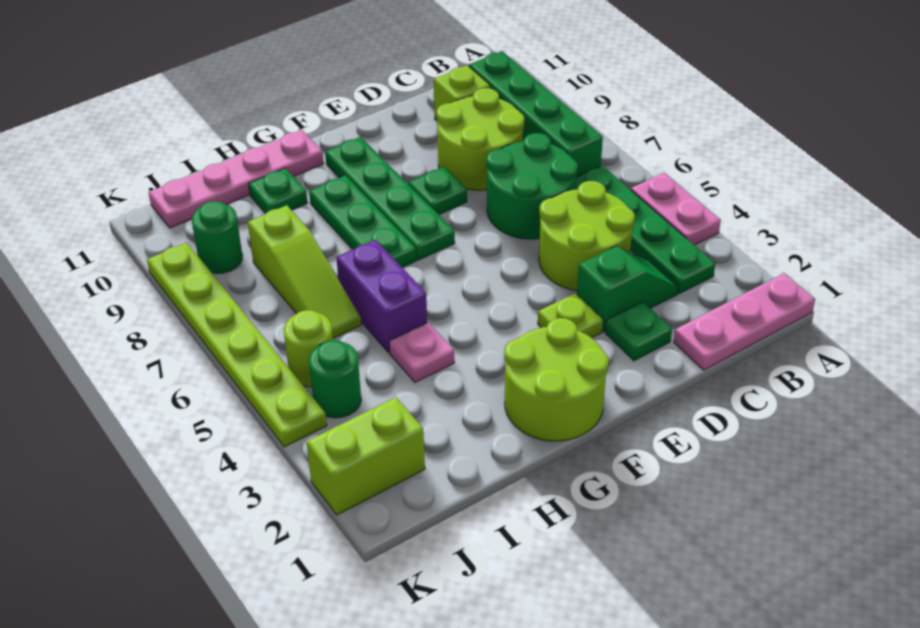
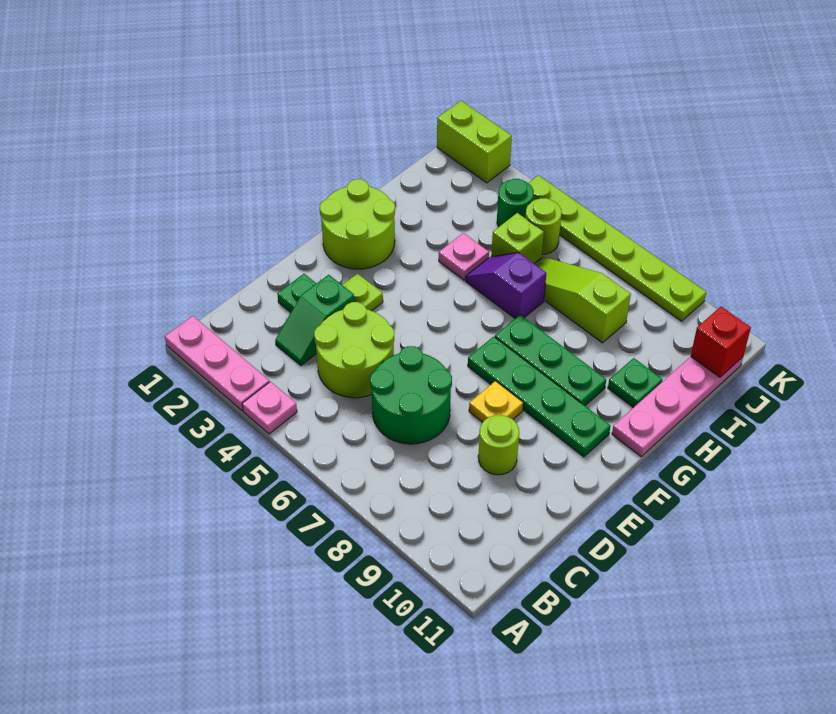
pink 1x3 plate [674,273,815,370] -> pink 1x3 plate turned to [165,316,269,411]
pink 1x2 plate [631,173,721,245] -> pink 1x1 plate [242,382,297,434]
green 1x4 plate [575,165,715,294] -> none
green 1x4 brick [469,51,603,177] -> none
lime 2x2 round brick [436,88,524,190] -> lime 1x1 round brick [478,415,519,475]
lime 1x1 brick [434,65,490,121] -> lime 1x1 brick moved to [491,213,544,263]
green 1x1 plate [408,167,467,214] -> yellow 1x1 plate [469,381,523,422]
purple 1x2 brick [336,239,427,352] -> purple 1x2 slope [465,253,546,318]
lime 1x2 brick [306,397,425,515] -> lime 1x2 brick turned to [437,101,512,183]
green 1x1 round brick [192,201,242,273] -> none
none -> red 1x1 brick [691,307,751,377]

